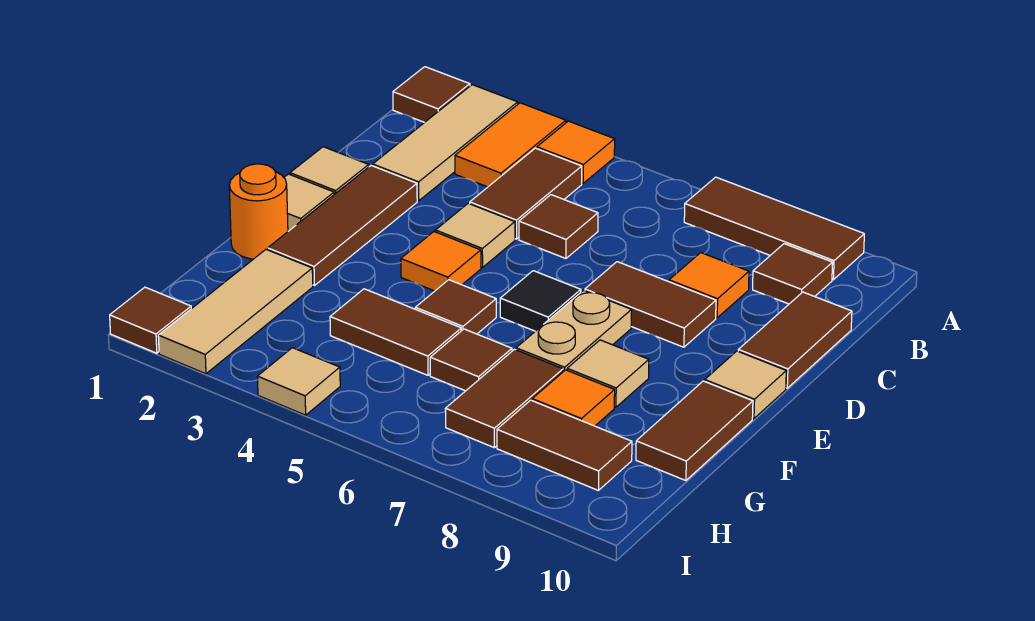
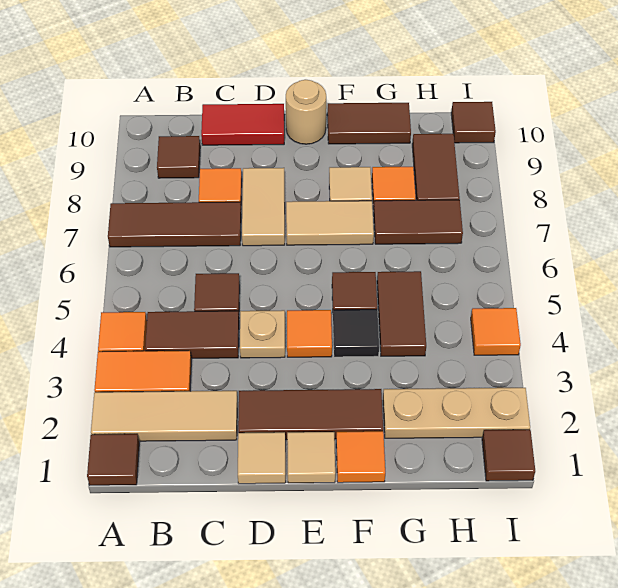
brown 1x3 tile [684,177,864,280] -> brown 1x3 tile turned to [108,202,241,247]
brown 1x2 tile [738,292,852,388] -> red 1x2 tile [201,104,284,145]
tan 1x1 tile [435,203,515,268] -> tan 1x1 plate [240,310,285,358]
brown 1x2 tile [585,262,716,347] -> tan 1x2 tile [242,168,285,246]
black 1x1 tile [500,271,581,331] -> black 1x1 tile moved to [333,310,379,357]
tan 1x2 plate [516,290,632,372] -> tan 1x2 tile [286,201,374,245]
tan 1x1 tile [705,351,786,419] -> tan 1x1 round brick [286,80,326,144]
orange 1x1 round brick [229,164,288,259] -> orange 1x1 tile [336,431,385,483]
tan 1x3 tile [158,250,313,374] -> tan 1x3 plate [383,388,530,438]
brown 1x1 tile [430,329,512,391] -> brown 1x1 tile moved to [451,102,496,143]
tan 1x1 tile [257,348,340,415] -> orange 1x1 tile [471,308,521,355]

